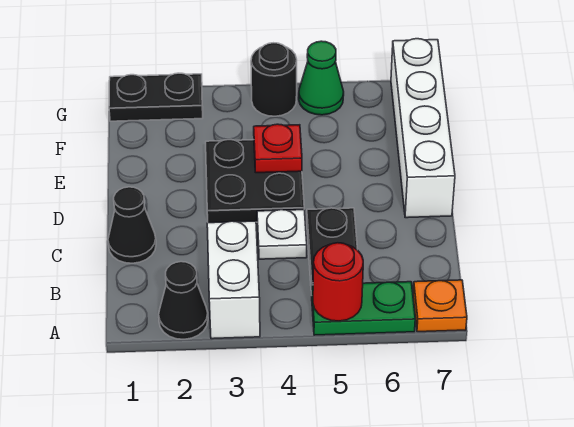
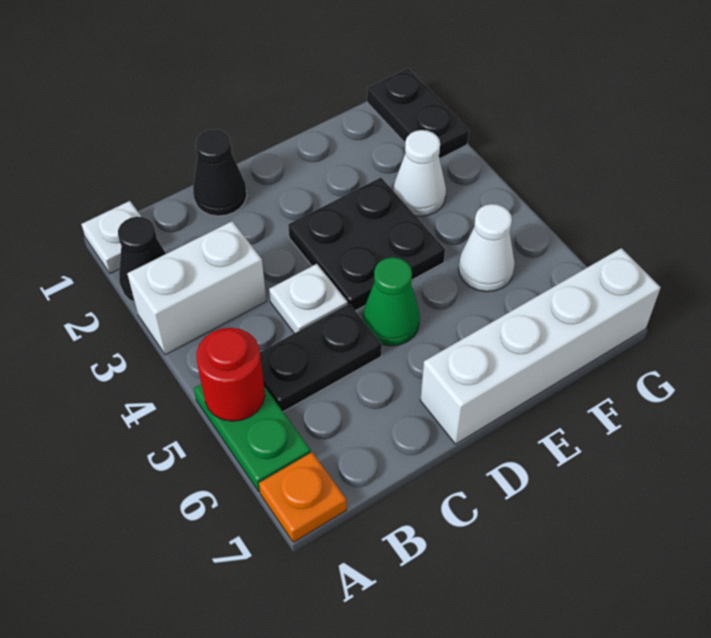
none -> white 1x1 plate [81,201,141,274]
red 1x1 plate [254,124,302,173] -> none
none -> white 1x1 cone [393,130,446,216]
none -> white 1x1 cone [459,204,515,292]
black 1x1 round brick [251,43,297,116] -> none
green 1x1 cone [299,41,344,115] -> green 1x1 cone moved to [363,257,420,346]

